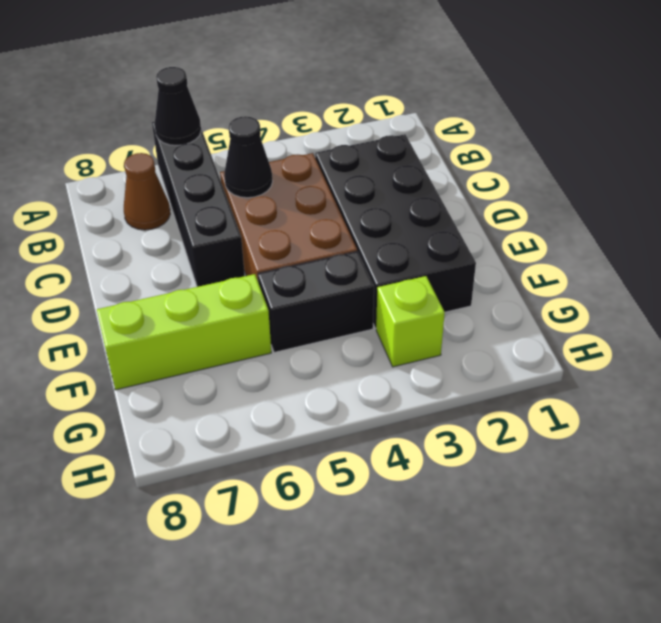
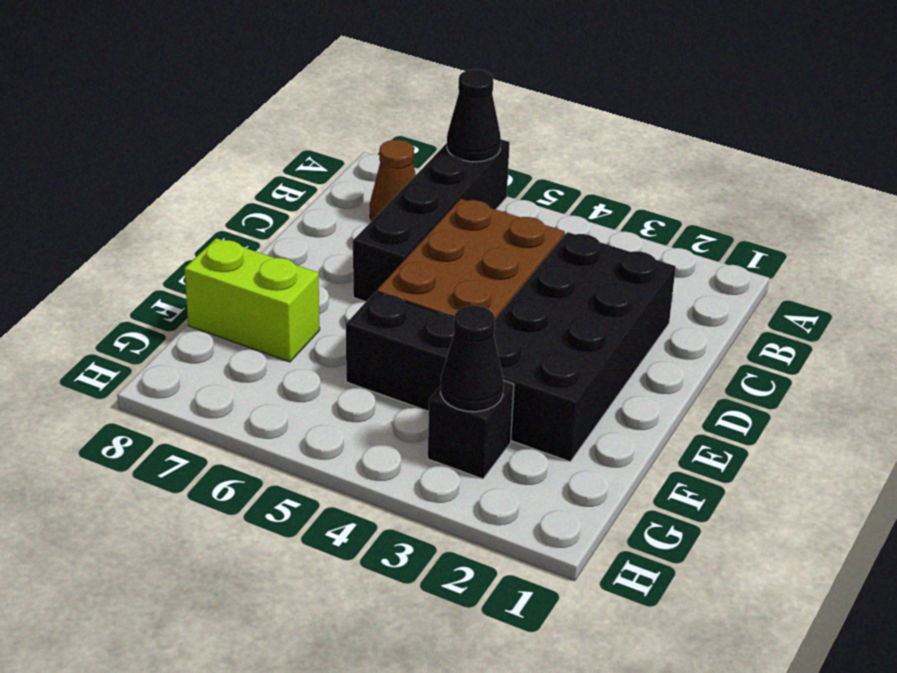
black 1x1 cone [224,116,273,198] -> black 1x1 cone moved to [441,306,504,412]
lime 1x3 brick [97,274,271,390] -> lime 1x2 brick [184,238,320,362]
lime 1x1 brick [376,276,445,367] -> black 1x1 brick [428,380,514,479]

